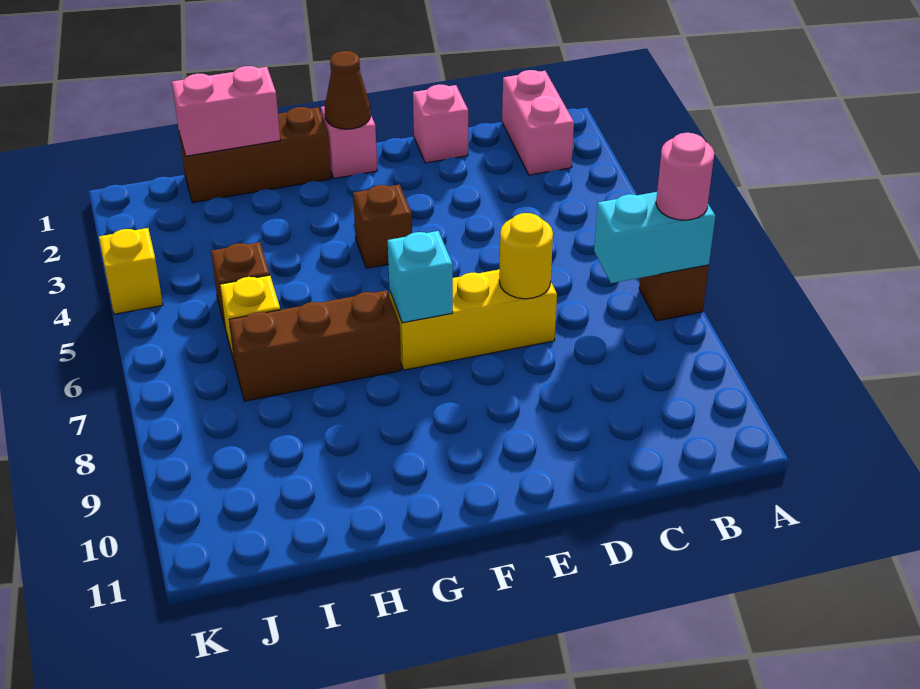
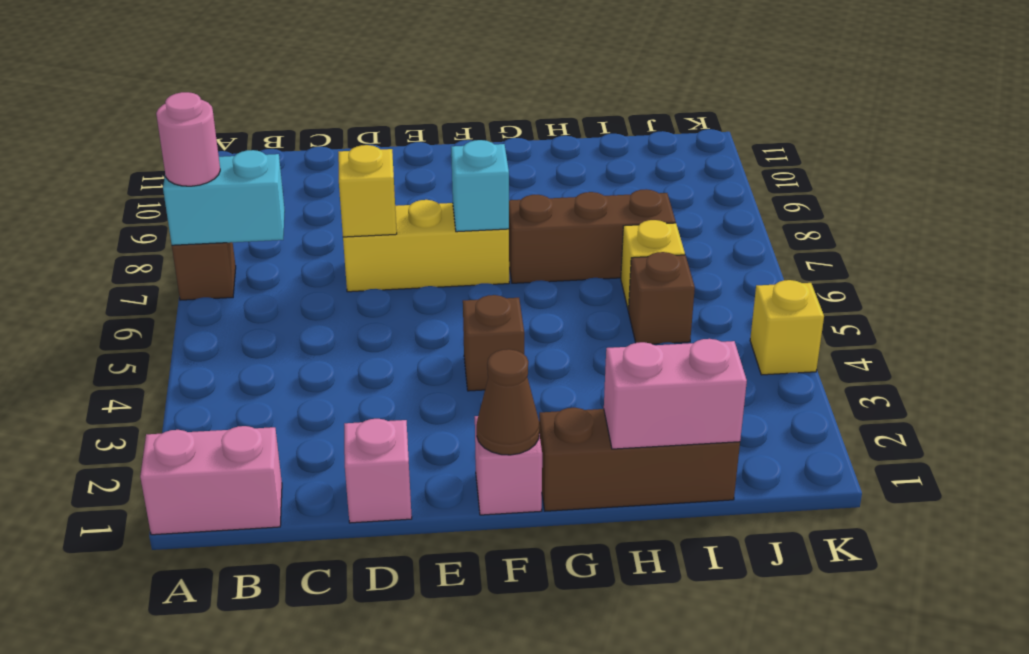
pink 1x2 brick [502,70,574,175] -> pink 1x2 brick turned to [140,426,282,535]
yellow 1x1 round brick [499,213,553,299] -> yellow 1x1 brick [338,145,397,237]

